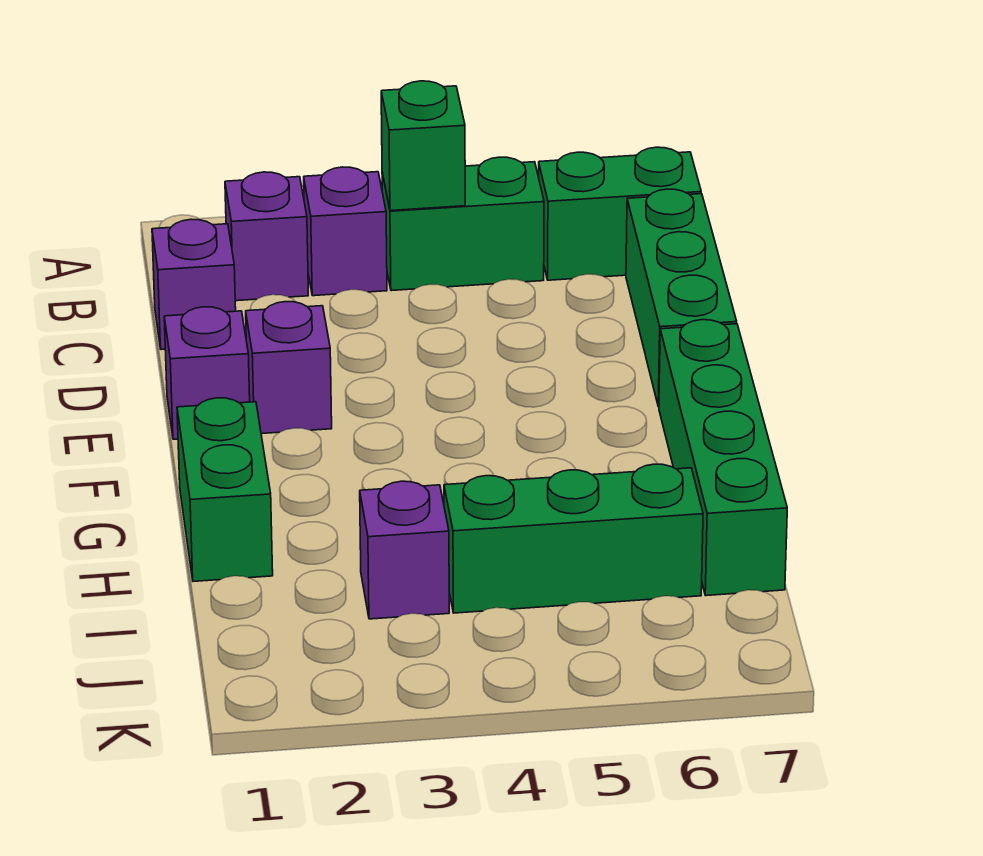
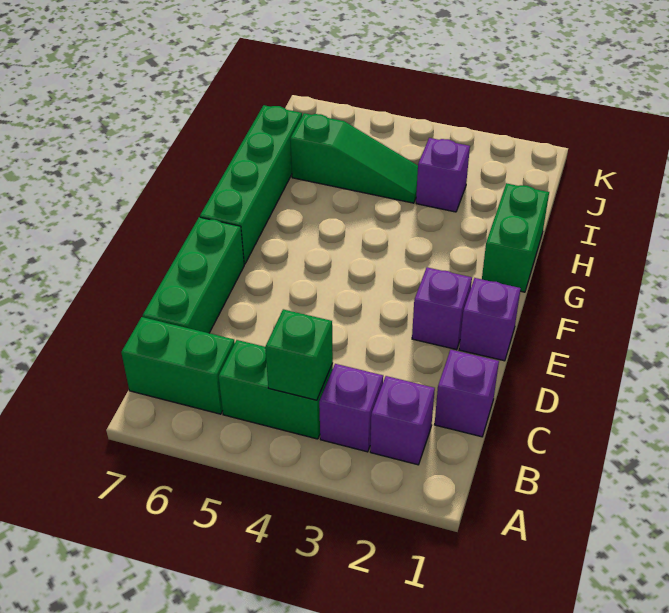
green 1x3 brick [444,464,703,613] -> green 1x3 slope [290,113,418,203]

